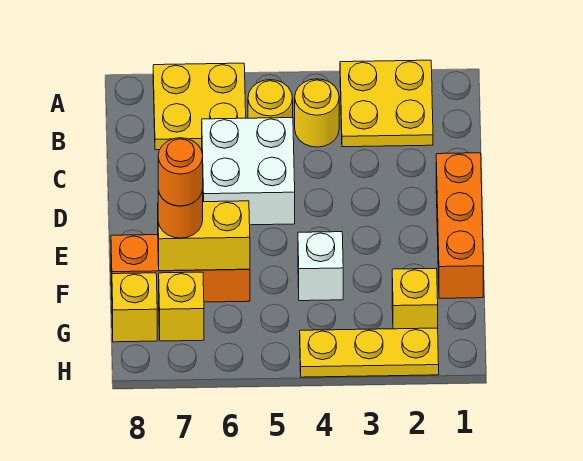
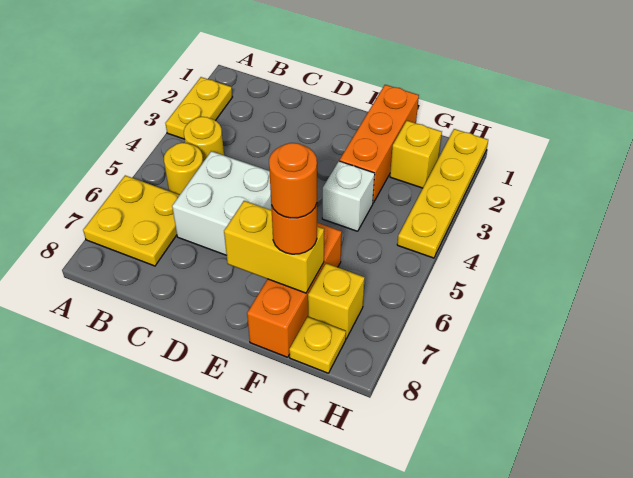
yellow 2x2 plate [340,60,433,147] -> yellow 1x2 plate [165,77,232,139]
orange 1x3 brick [436,153,483,298] -> orange 1x3 brick turned to [339,85,419,203]
yellow 1x2 brick [158,201,250,271] -> yellow 1x2 brick turned to [224,201,324,293]
yellow 1x1 brick [112,273,157,342] -> yellow 1x1 plate [289,317,346,373]
yellow 1x3 plate [300,328,439,377] -> yellow 1x4 plate [397,129,488,258]

